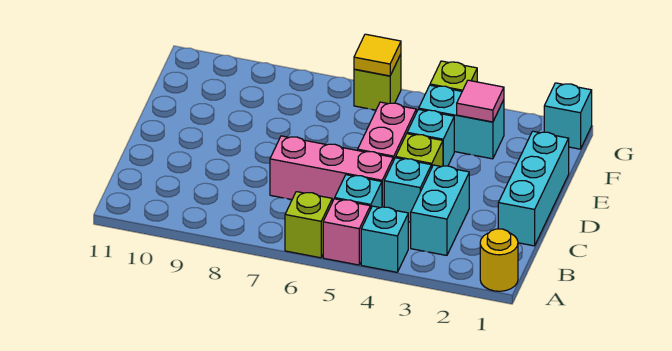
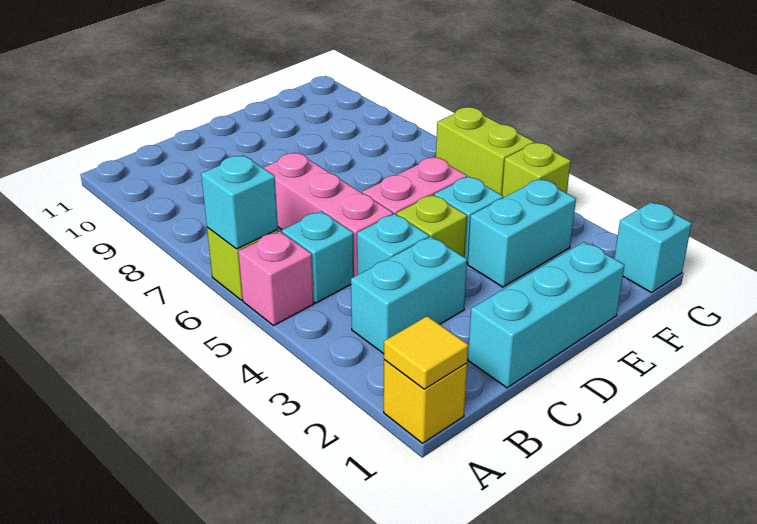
yellow 1x1 round brick [480,229,518,291] -> yellow 1x1 brick [384,360,467,443]
cyan 1x1 brick [361,206,408,272] -> cyan 1x1 brick moved to [201,155,278,249]
cyan 1x2 brick [419,85,504,159] -> cyan 1x2 brick turned to [468,179,576,287]
pink 1x1 tile [457,80,504,122] -> none
lime 1x1 brick [354,54,401,110] -> lime 1x2 brick [436,107,534,195]
yellow 1x1 tile [354,34,401,76] -> yellow 1x1 tile moved to [384,316,468,389]

